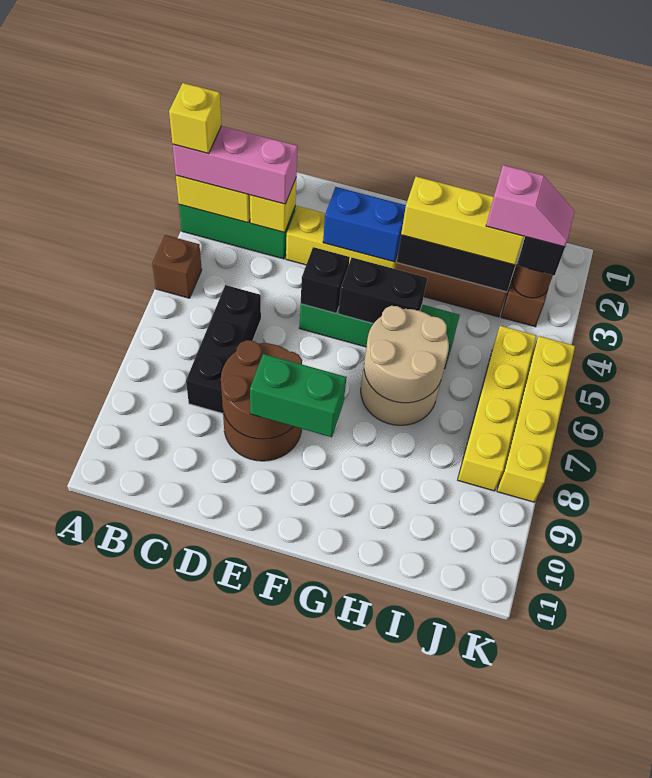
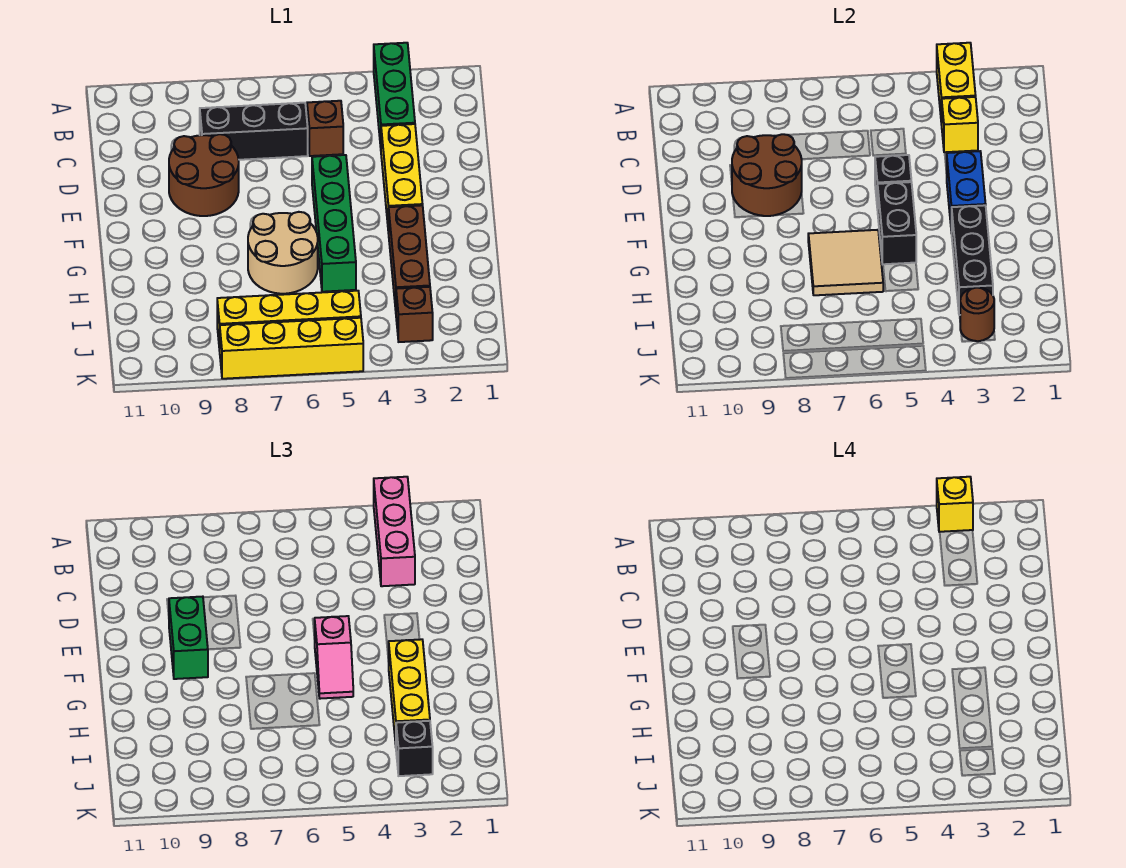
brown 1x1 brick [152,235,202,298] -> brown 1x1 brick moved to [307,101,343,156]
tan 2x2 round brick [364,306,449,403] -> tan 2x2 tile [808,230,883,295]
pink 1x2 slope [486,165,575,247] -> pink 1x2 slope moved to [314,616,353,699]

